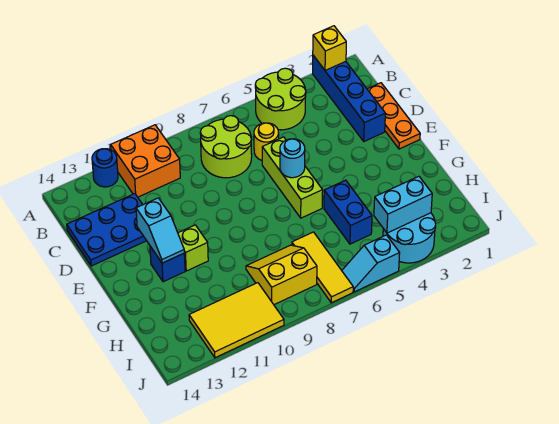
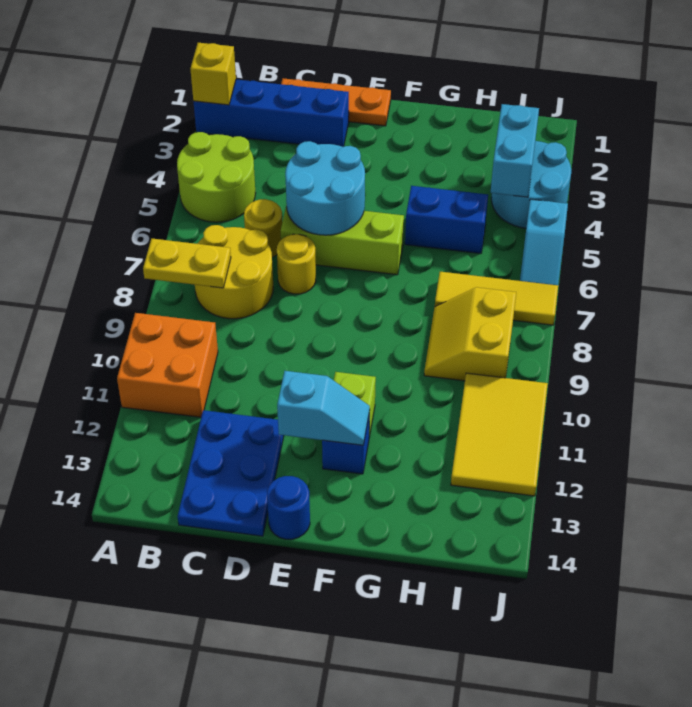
none -> yellow 1x2 plate [143,239,231,288]
blue 1x1 round brick [92,149,118,187] -> blue 1x1 round brick moved to [267,476,310,539]
lime 2x2 round brick [200,116,252,178] -> yellow 2x2 round brick [195,225,273,319]
none -> yellow 1x1 round brick [277,234,316,294]
cyan 1x1 round brick [280,139,305,178] -> cyan 2x2 round brick [285,141,365,235]

